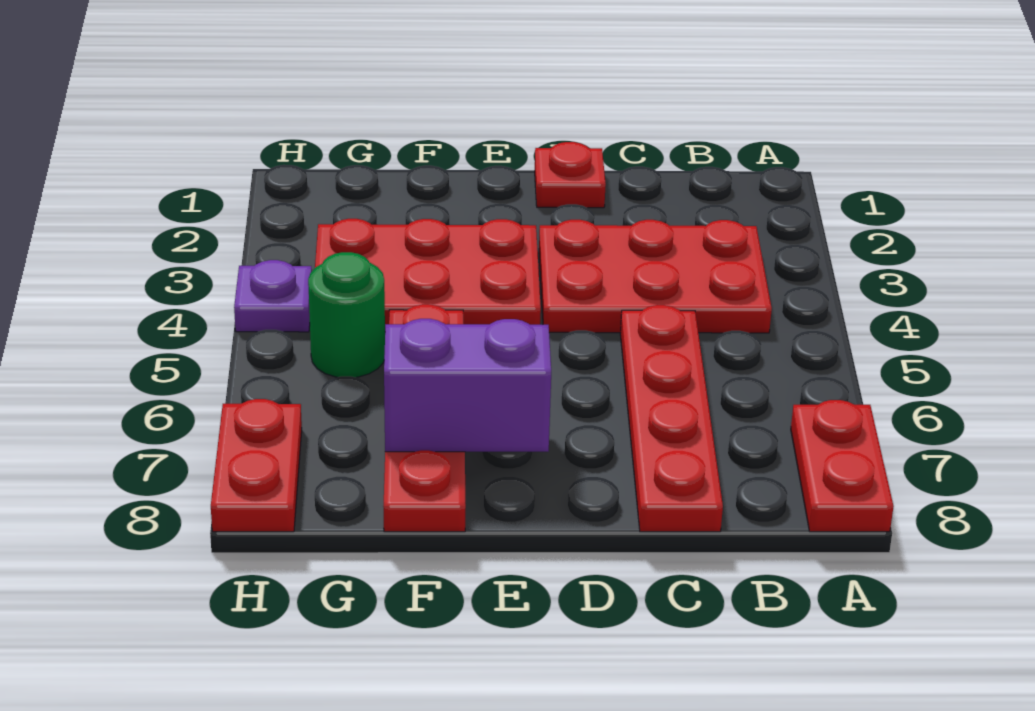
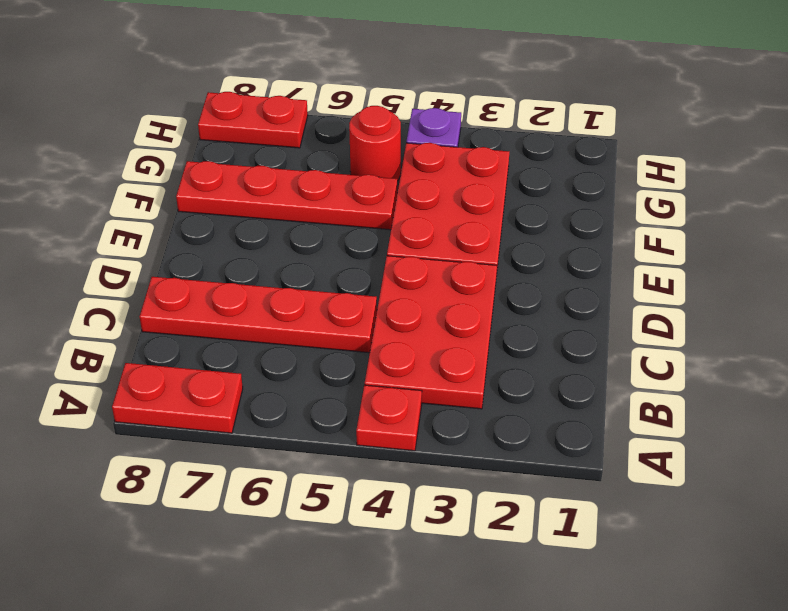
red 1x1 plate [535,142,606,208] -> red 1x1 plate moved to [356,385,422,451]
purple 1x2 brick [384,319,551,452] -> none
green 1x1 round brick [308,252,385,377] -> red 1x1 round brick [349,106,401,181]

